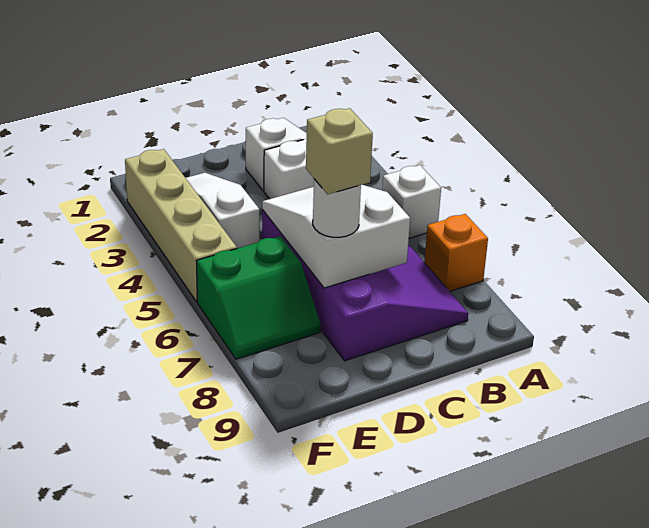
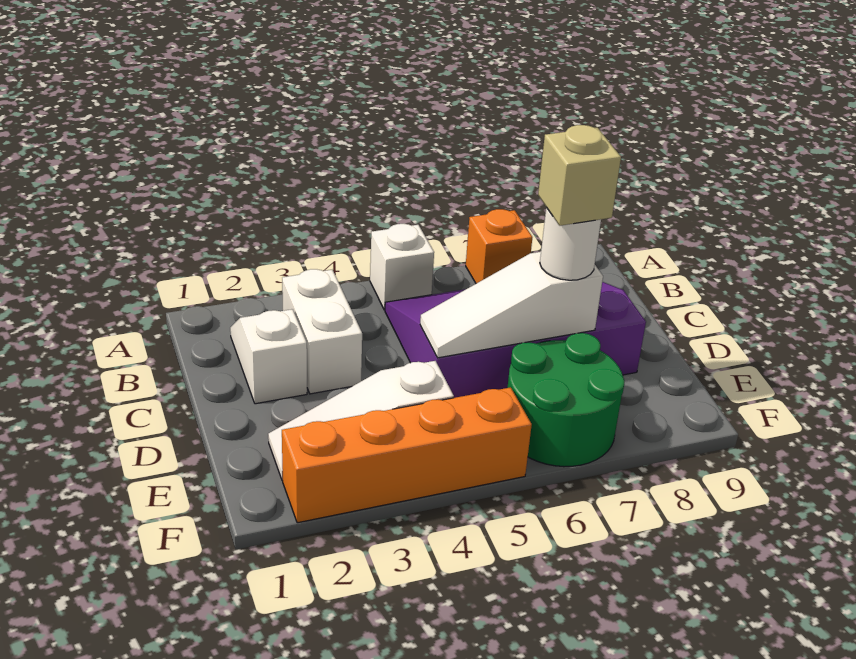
white 2x3 slope [262,185,410,288] -> white 1x3 slope [420,252,603,358]
green 2x2 slope [196,236,321,359] -> green 2x2 round brick [507,333,624,467]
tan 1x4 brick [125,149,237,302] -> orange 1x4 brick [282,387,532,523]

